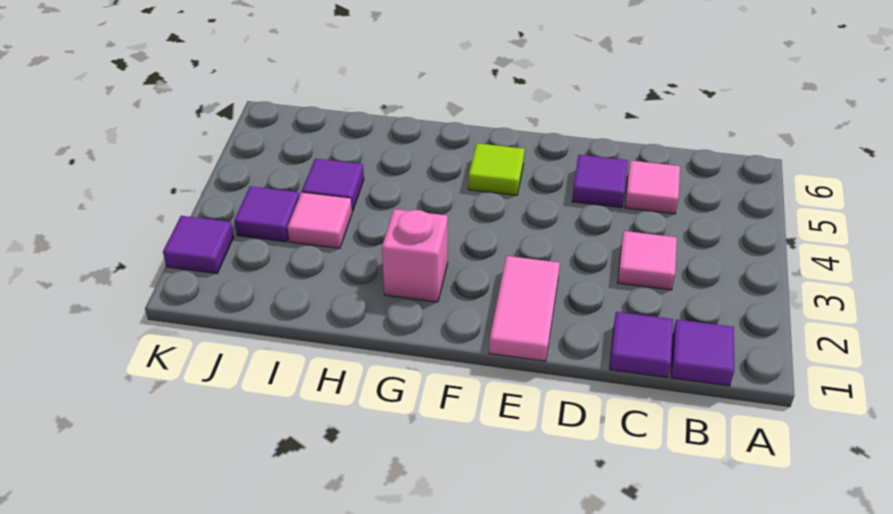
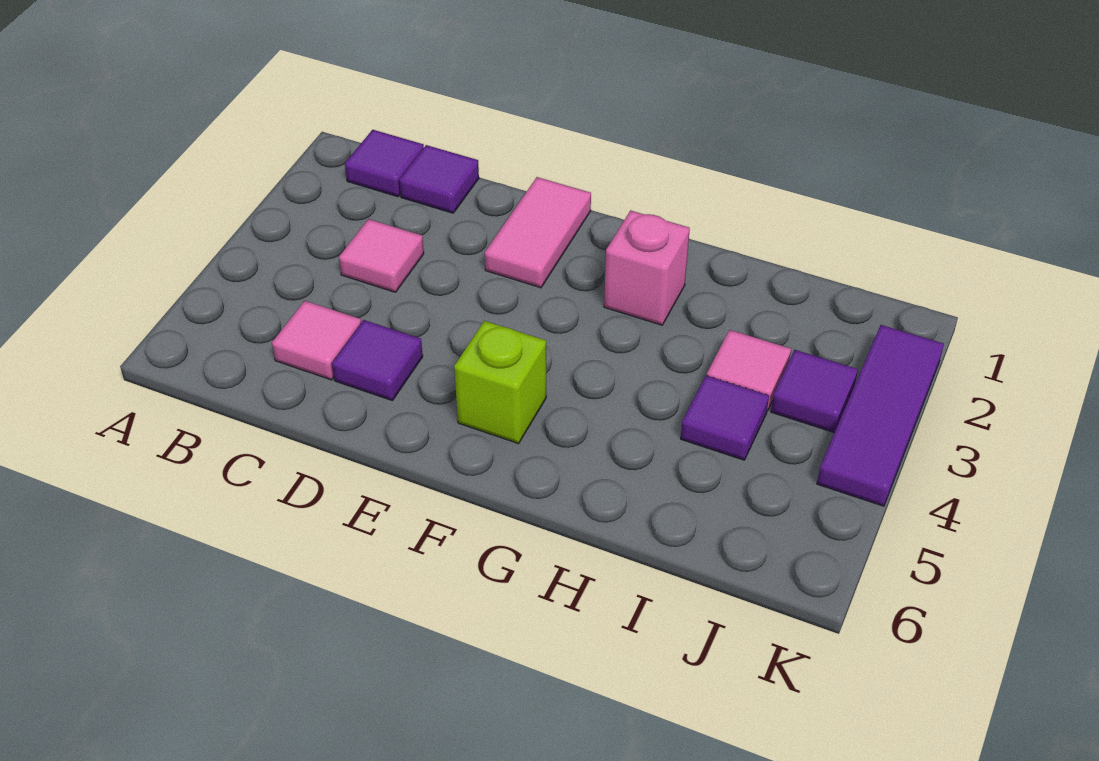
lime 1x1 tile [468,143,525,195] -> lime 1x1 brick [454,321,546,444]
purple 1x1 tile [163,216,234,273] -> purple 1x3 tile [817,325,944,506]

